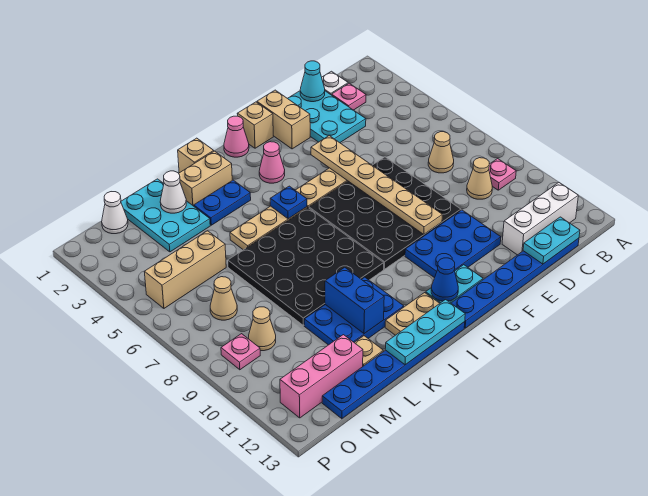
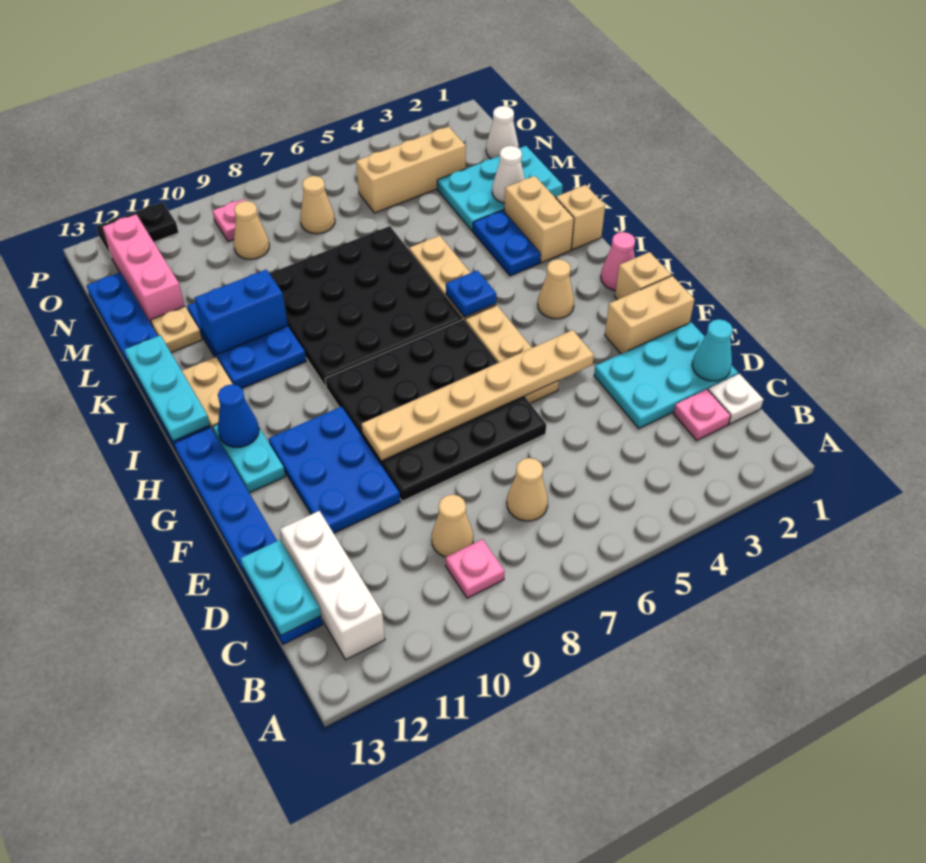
pink 1x1 cone [259,142,285,183] -> tan 1x1 cone [538,259,574,319]
tan 1x3 brick [145,231,226,308] -> tan 1x3 brick turned to [356,127,466,213]
none -> black 1x2 plate [96,202,179,258]

